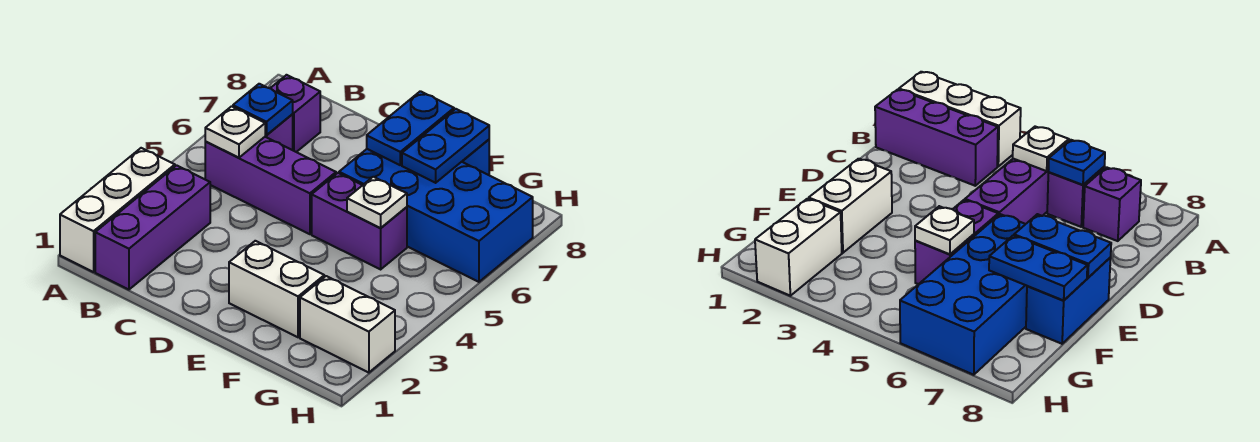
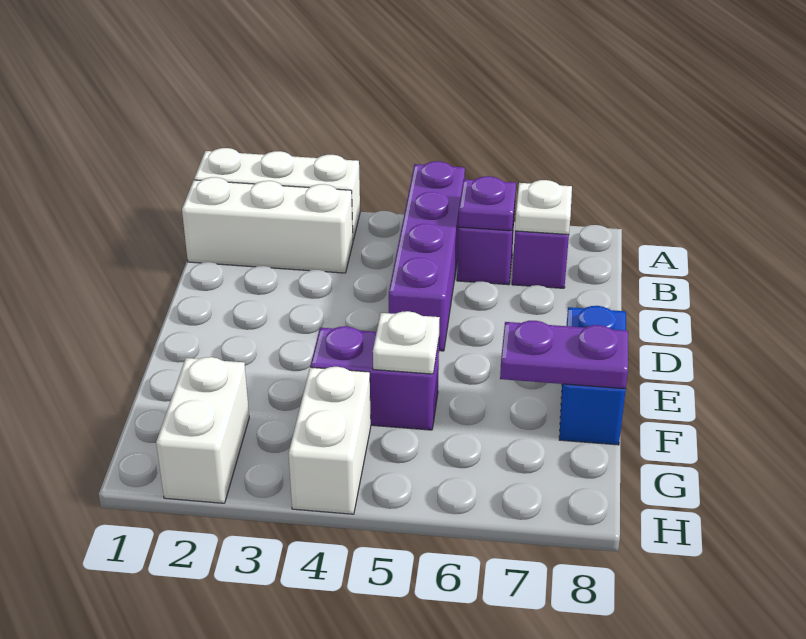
purple 1x3 brick [95,165,210,290] -> white 1x3 brick [182,177,353,273]
purple 1x3 brick [205,137,336,234] -> purple 1x4 brick [389,161,465,351]
white 1x1 plate [205,106,265,158] -> white 1x1 plate moved to [515,180,572,235]
blue 1x1 plate [233,84,293,135] -> purple 1x1 plate [458,176,516,231]
white 1x2 brick [229,241,324,337] -> white 1x2 brick moved to [289,367,371,514]
purple 1x2 brick [312,173,407,269] -> purple 1x2 brick turned to [310,326,439,430]
blue 2x4 brick [339,149,533,282] -> none
blue 1x2 plate [367,91,454,165] -> none
blue 1x2 plate [402,109,489,183] -> purple 1x2 plate [500,321,628,389]

